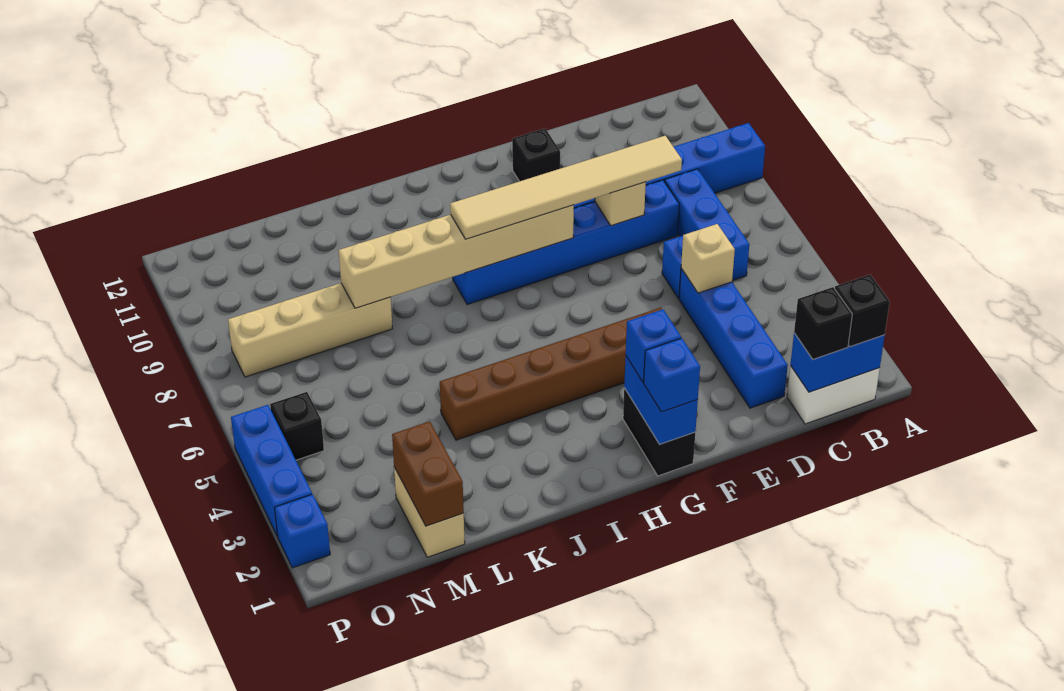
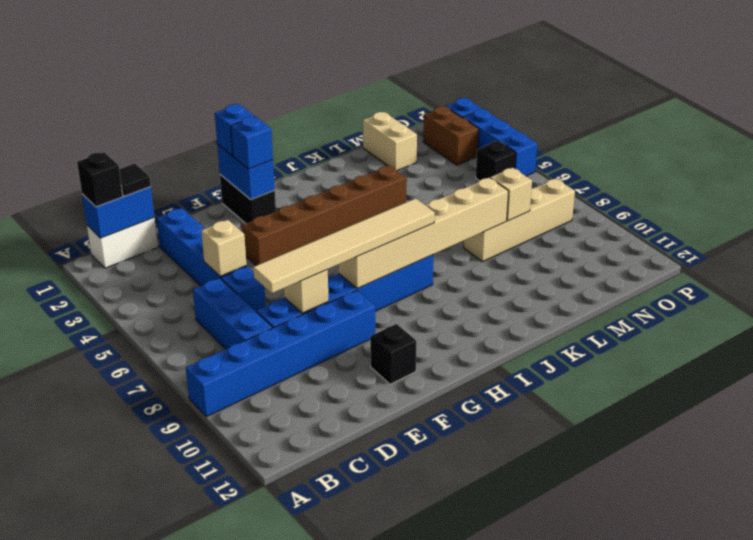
black 1x1 brick [794,287,852,359] -> black 1x1 tile [119,163,151,196]
brown 1x2 brick [392,421,464,526] -> brown 1x2 brick moved to [423,106,479,165]
none -> tan 1x1 brick [490,168,532,221]

